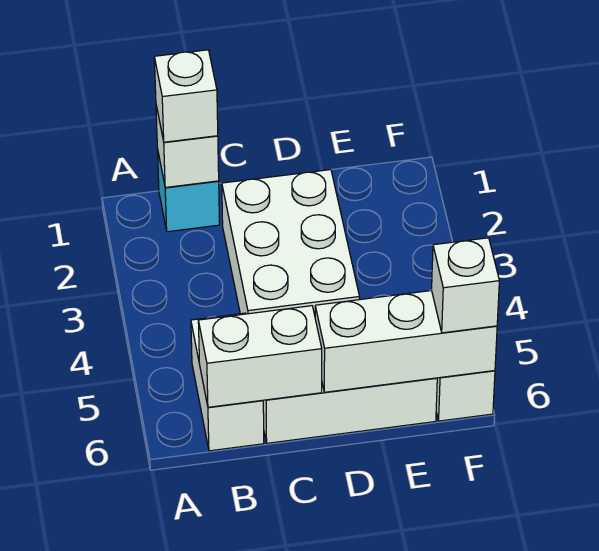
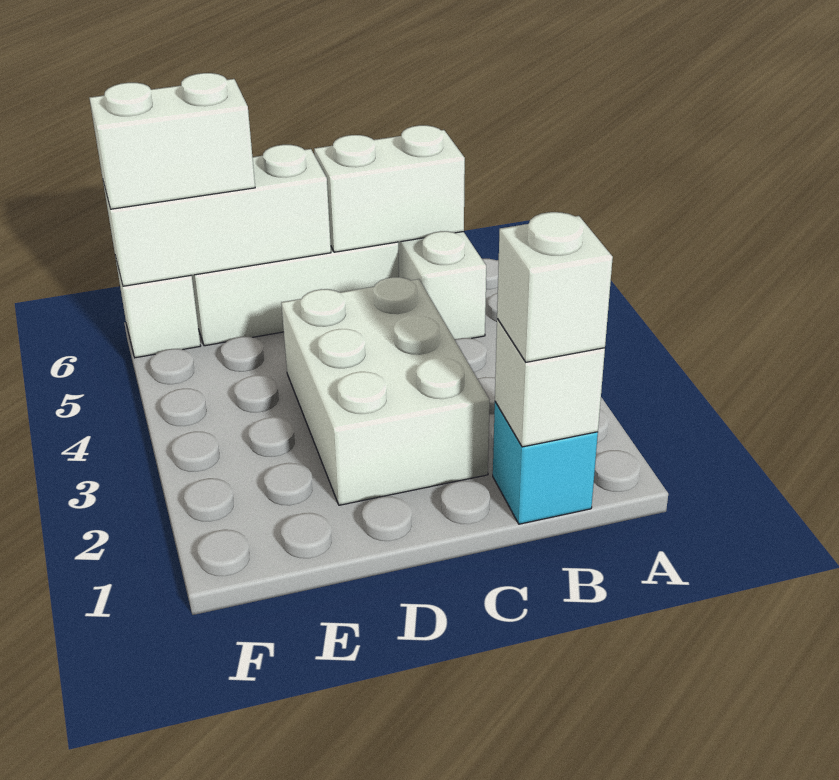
white 1x1 brick [432,238,499,333] -> white 1x2 brick [90,73,255,209]

